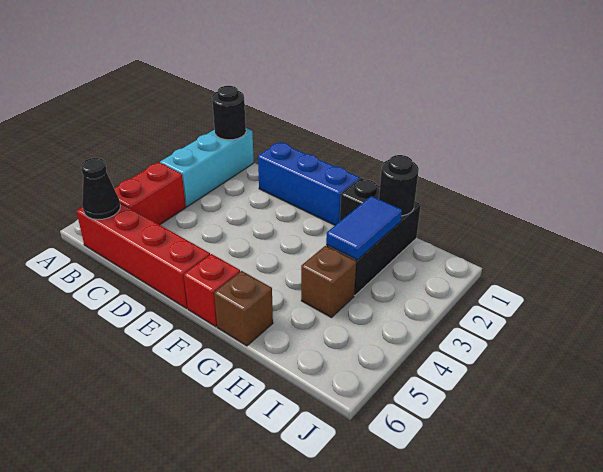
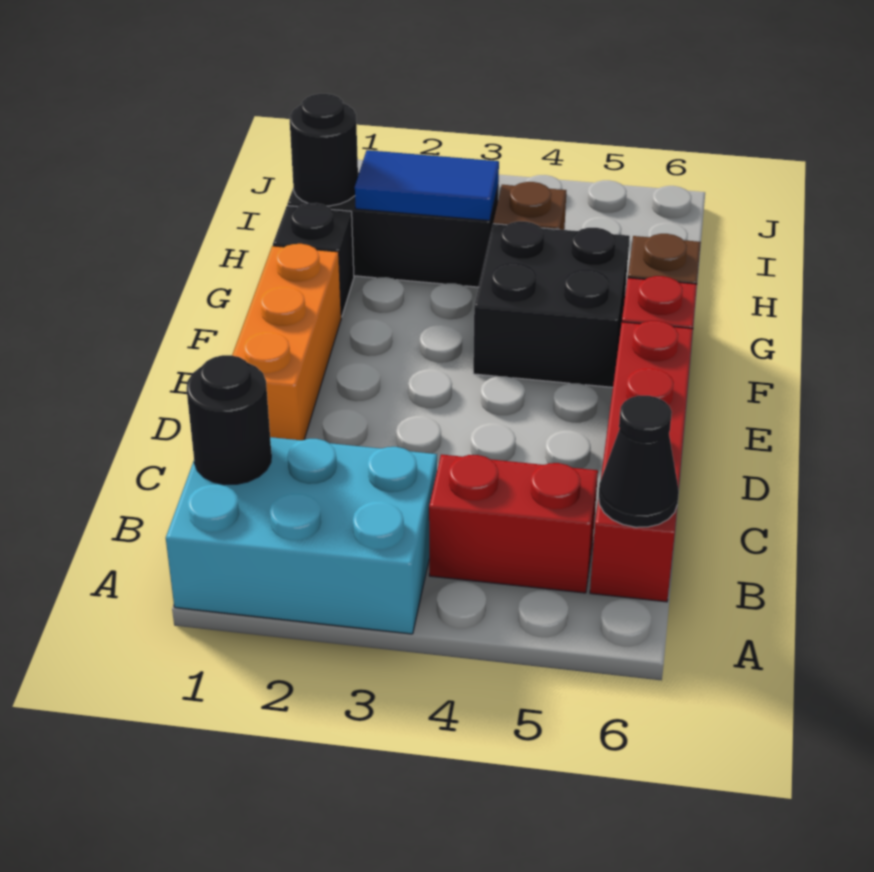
cyan 1x3 brick [160,128,254,207] -> cyan 2x3 brick [166,437,437,634]
blue 1x3 brick [258,142,360,225] -> orange 1x3 brick [232,244,341,440]
none -> black 2x2 brick [473,221,630,387]

